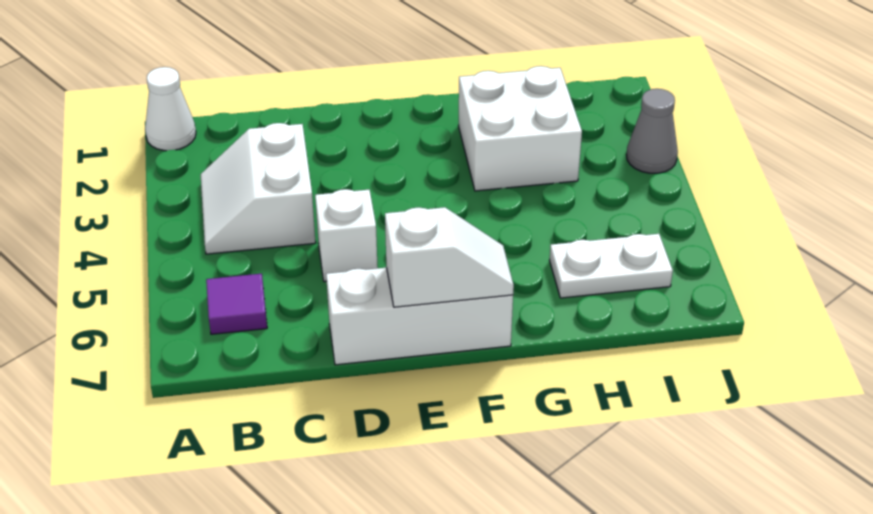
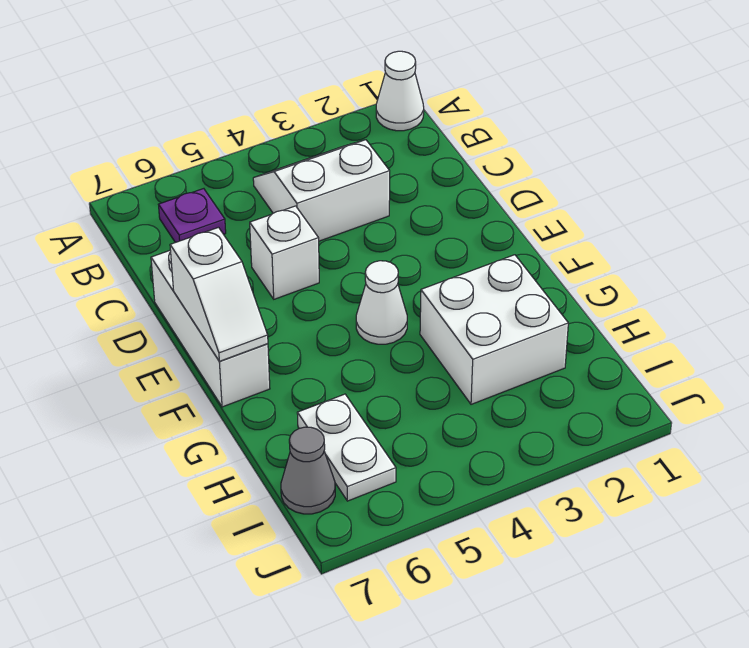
purple 1x1 tile [206,274,267,334] -> purple 1x1 plate [159,189,226,243]
none -> white 1x1 cone [356,261,407,344]
grey 1x1 cone [626,89,678,173] -> grey 1x1 cone moved to [281,427,335,514]

